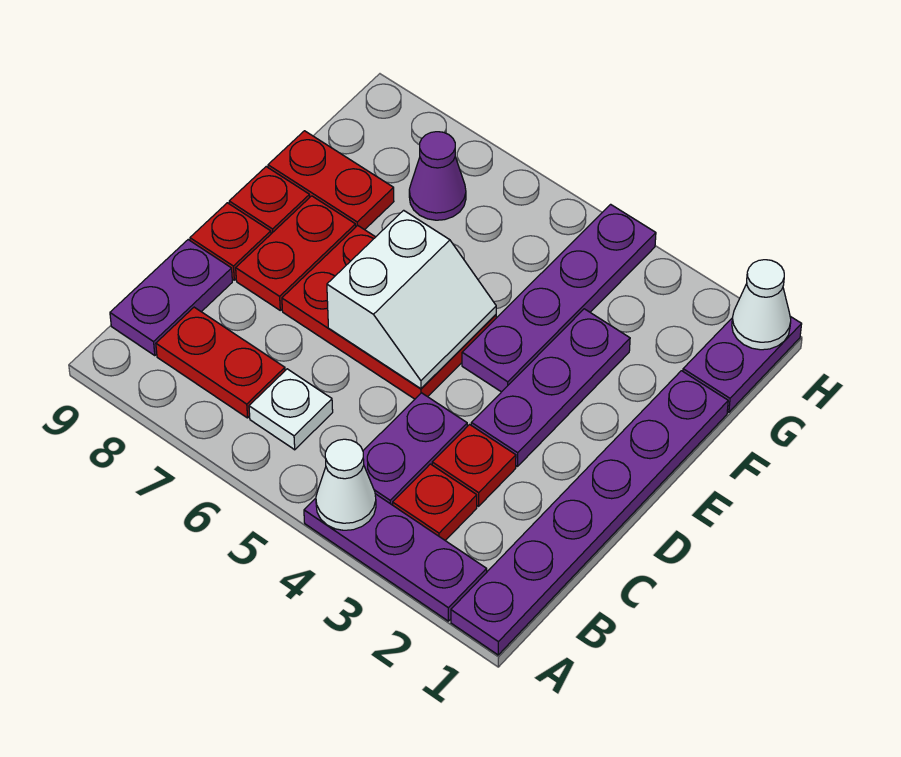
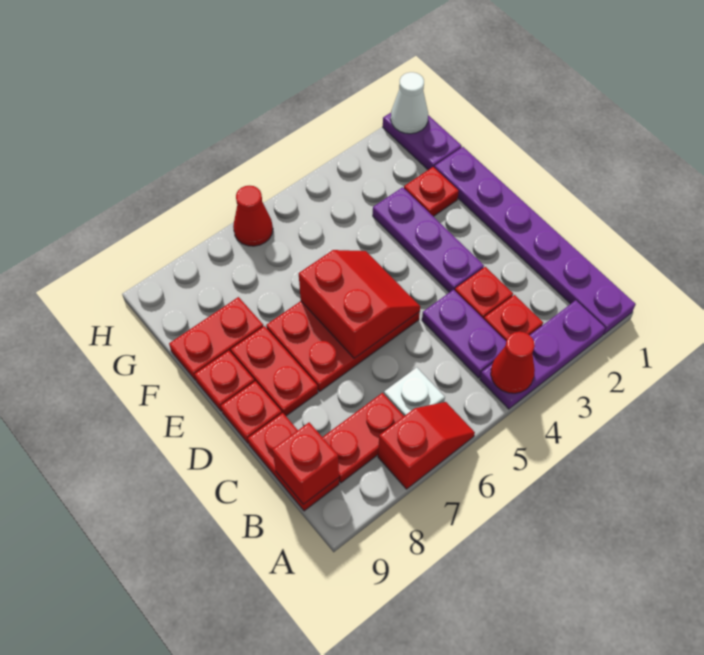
white 1x1 cone [316,439,376,530] -> red 1x1 cone [491,332,535,393]
none -> red 1x2 slope [378,402,475,489]
purple 1x2 plate [110,240,232,356] -> red 1x2 plate [248,413,339,511]
none -> red 1x1 brick [272,422,339,504]
white 2x2 slope [327,210,496,389] -> red 2x2 slope [299,250,420,358]
purple 1x4 plate [462,204,656,392] -> none
none -> red 1x1 plate [404,167,459,216]
purple 1x1 cone [409,132,466,220] -> none
none -> red 1x1 cone [233,186,273,246]

